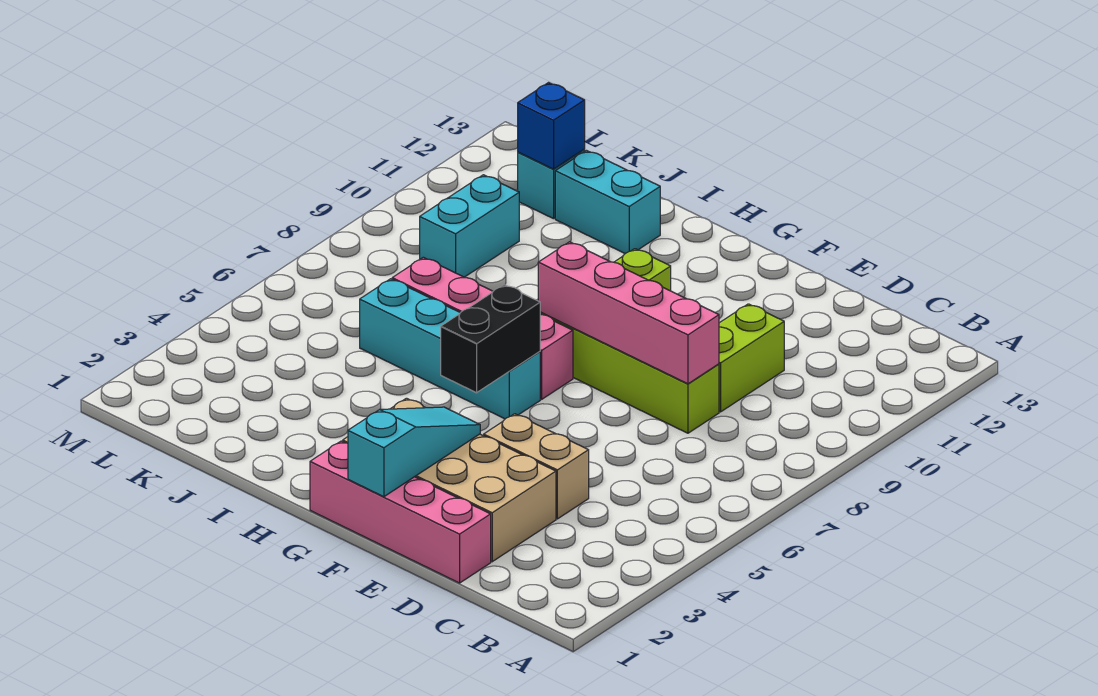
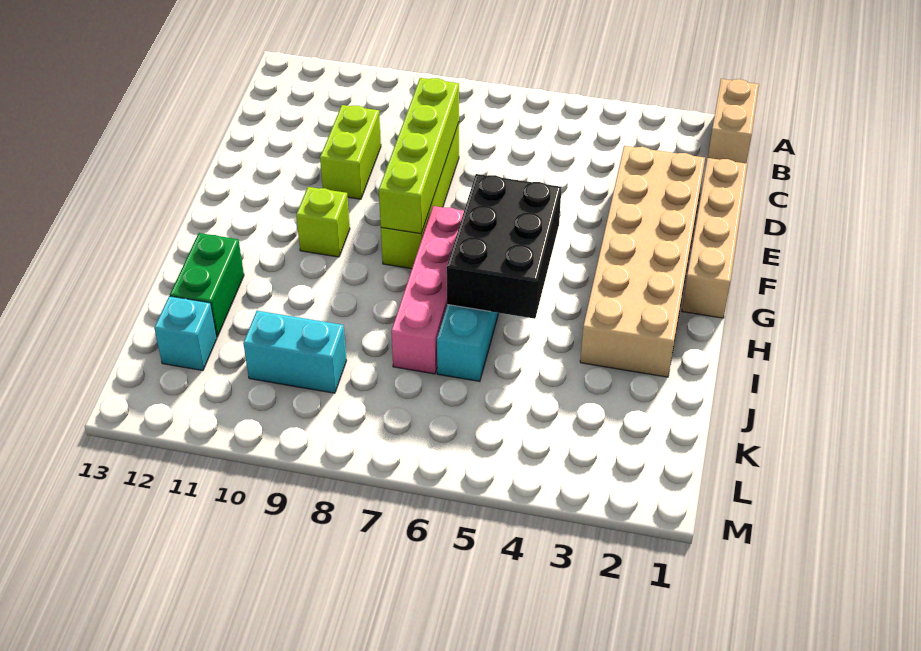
pink 1x4 brick [310,441,491,583] -> tan 1x4 brick [682,158,747,318]
tan 2x4 brick [343,398,556,562] -> tan 2x6 brick [580,146,705,377]
tan 1x2 brick [484,414,589,519] -> tan 1x2 brick moved to [708,79,759,163]
pink 1x4 brick [538,242,719,384] -> lime 1x4 brick [379,78,459,234]
lime 1x2 brick [719,304,784,412] -> lime 1x2 brick turned to [320,105,381,199]
cyan 1x3 slope [348,407,480,497] -> none
black 1x2 brick [441,285,540,393] -> black 2x3 brick [447,174,562,319]
cyan 1x2 brick [555,151,660,254] -> green 1x2 brick [170,233,244,337]
blue 1x1 brick [518,83,585,169] -> none

